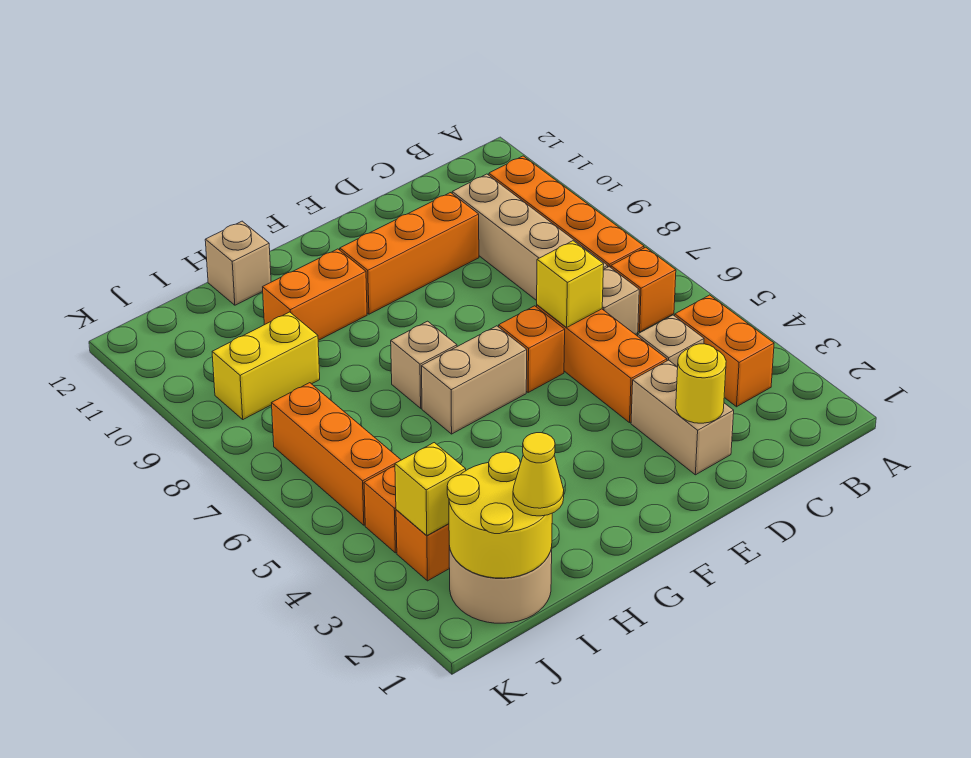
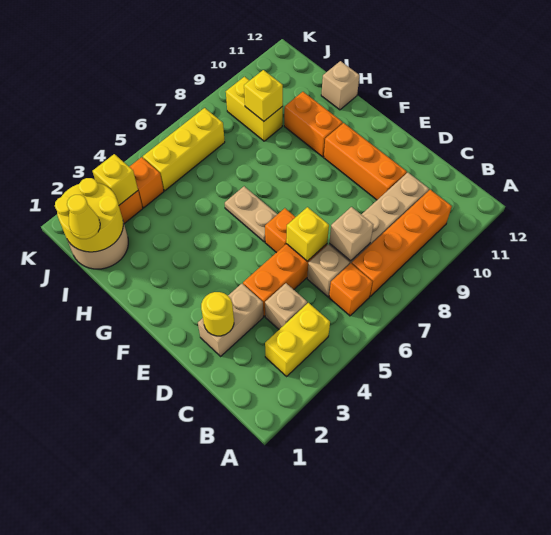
orange 1x2 brick [675,295,774,407] -> yellow 1x2 brick [265,303,330,376]
tan 1x2 brick [422,326,527,434] -> tan 1x2 plate [225,186,277,242]
tan 1x1 brick [391,321,457,408] -> tan 1x1 brick moved to [329,207,373,261]
none -> yellow 1x1 brick [244,70,283,121]
orange 1x3 brick [272,383,401,525] -> yellow 1x3 brick [143,108,225,191]

